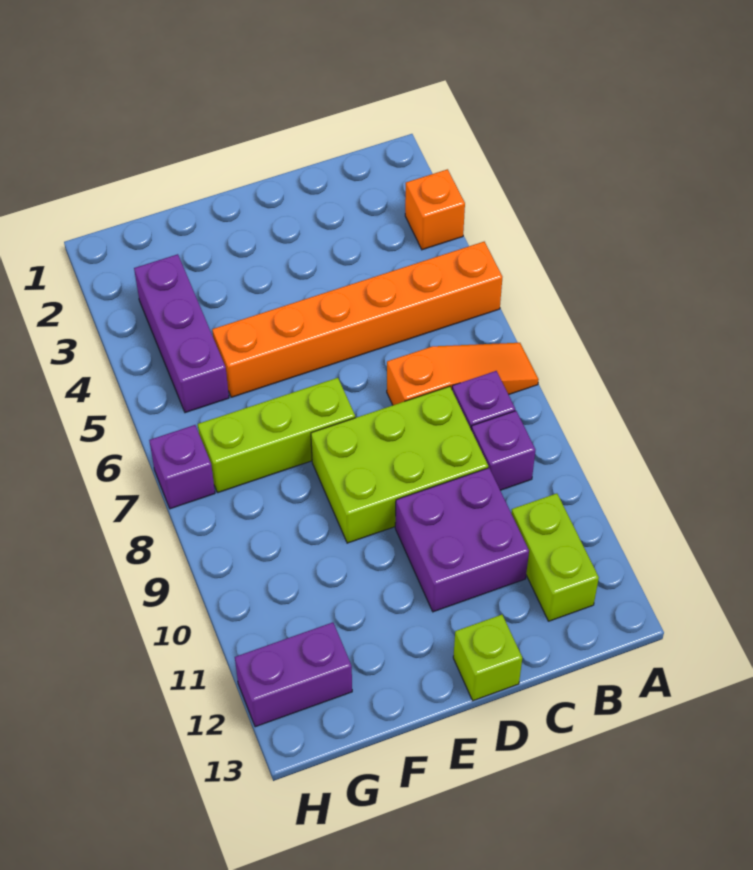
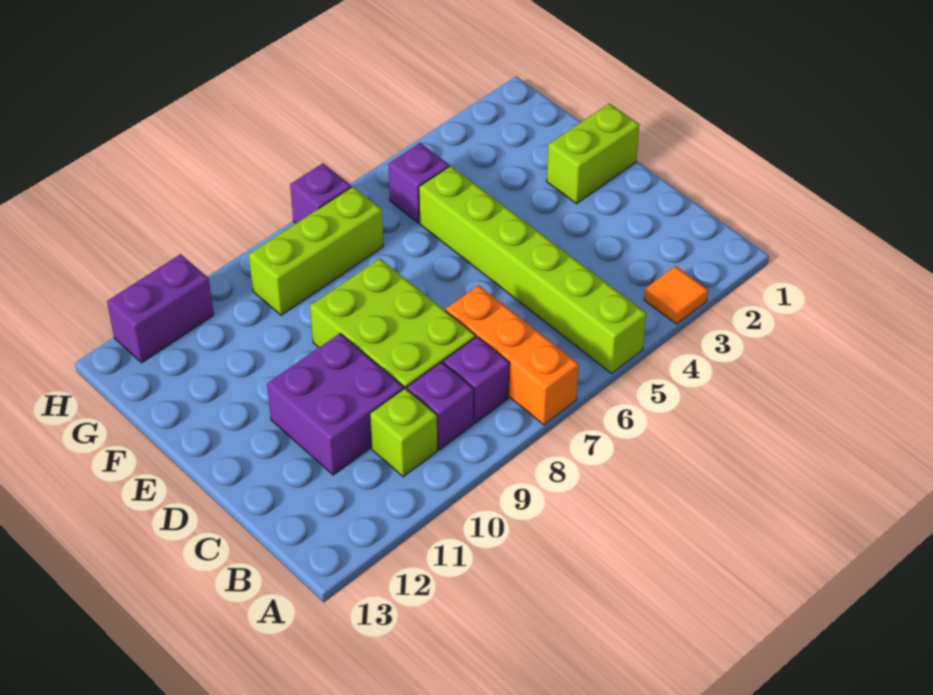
orange 1x1 brick [405,169,465,250] -> orange 1x1 tile [644,266,708,324]
orange 1x6 brick [212,242,502,397] -> lime 1x6 brick [419,166,646,374]
orange 1x3 slope [387,343,539,405] -> orange 1x3 brick [446,285,579,425]
lime 1x2 brick [511,493,599,621] -> lime 1x2 brick moved to [547,103,640,204]
lime 1x1 brick [453,615,522,701] -> lime 1x1 brick moved to [370,388,438,477]
lime 1x3 brick [198,378,355,493] -> lime 1x3 brick turned to [249,187,383,315]
purple 1x3 brick [134,254,229,413] -> purple 1x1 brick [388,143,449,223]
purple 1x2 brick [235,622,352,727] -> purple 1x2 brick turned to [107,254,214,363]

